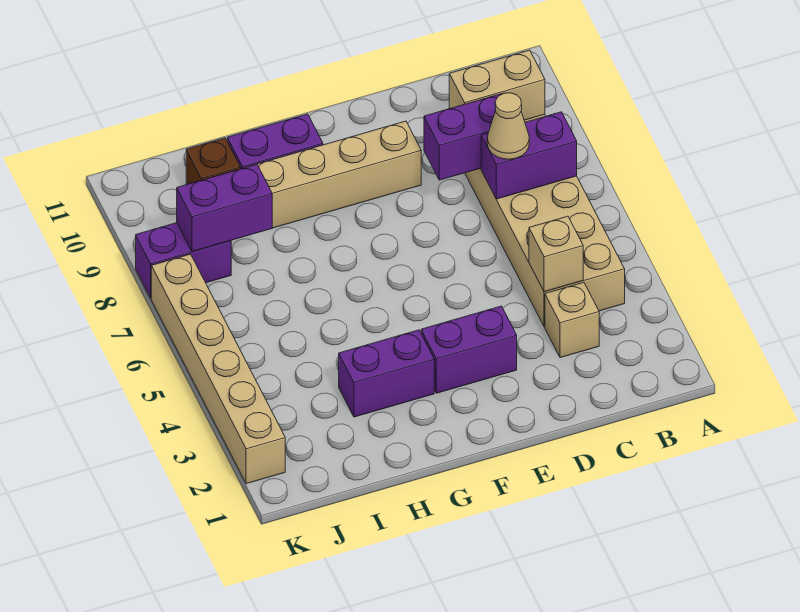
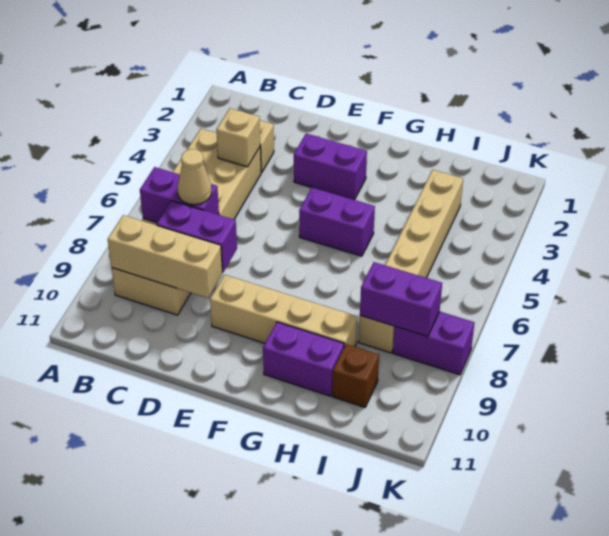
tan 1x2 brick [449,50,545,120] -> tan 1x3 brick [108,215,223,298]
purple 1x2 brick [339,330,434,417] -> purple 1x2 brick moved to [299,188,375,256]
tan 1x6 brick [151,254,285,484] -> tan 1x6 brick moved to [359,170,463,353]

